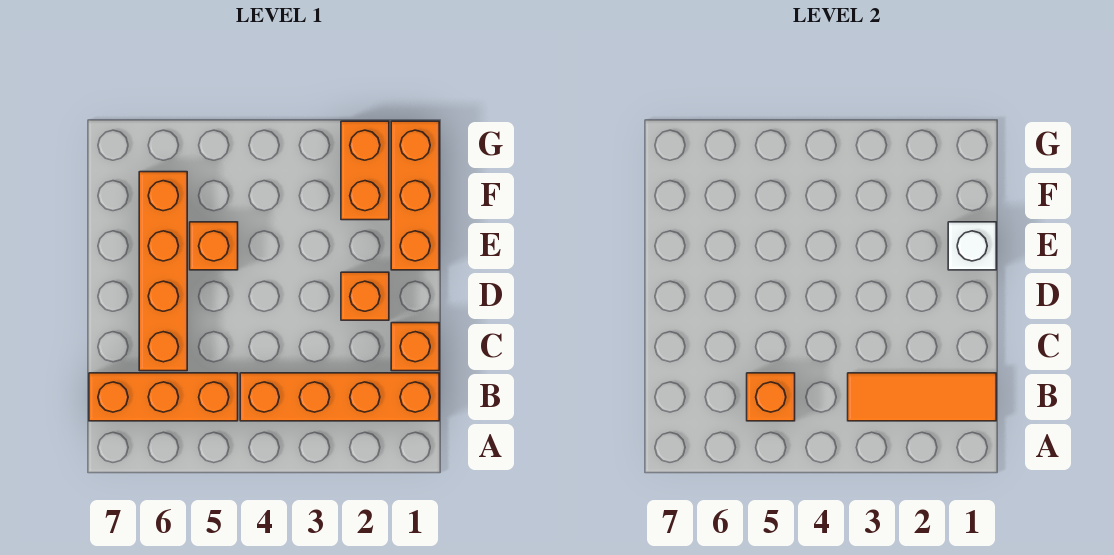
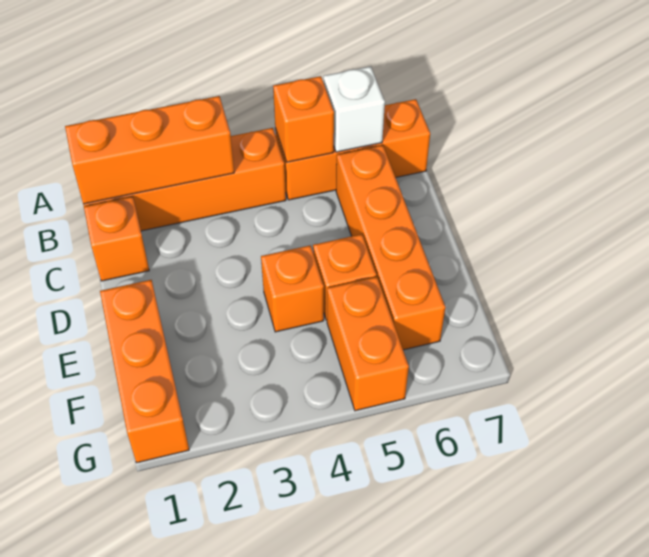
orange 1x3 tile [848,373,996,421] -> orange 1x3 brick [65,96,234,204]
orange 1x1 brick [341,272,389,320] -> orange 1x1 brick moved to [261,246,324,332]
white 1x1 brick [948,222,996,270] -> white 1x1 brick moved to [324,66,385,152]
orange 1x2 brick [341,121,389,220] -> orange 1x2 brick moved to [327,277,409,411]

